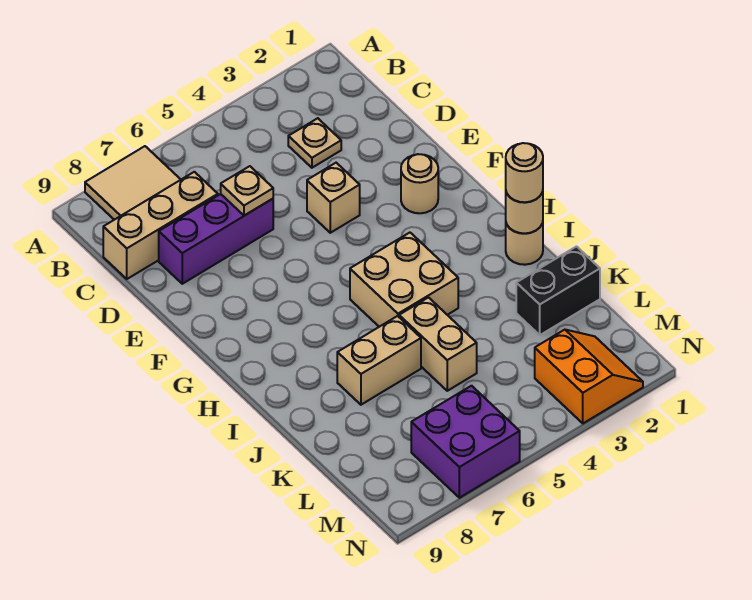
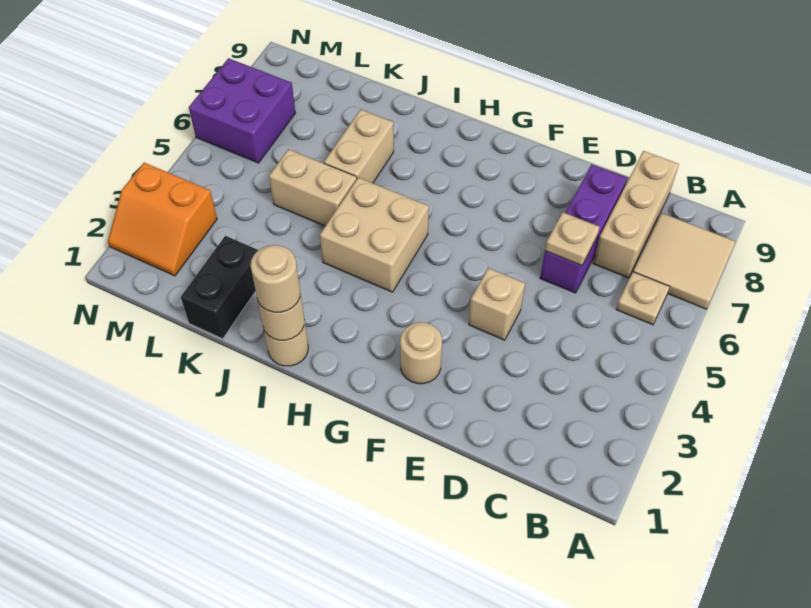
tan 1x1 plate [288,118,341,168] -> tan 1x1 plate moved to [616,272,670,325]

